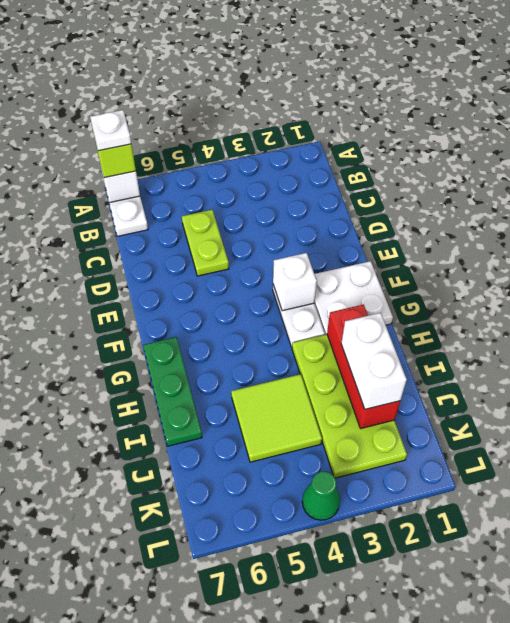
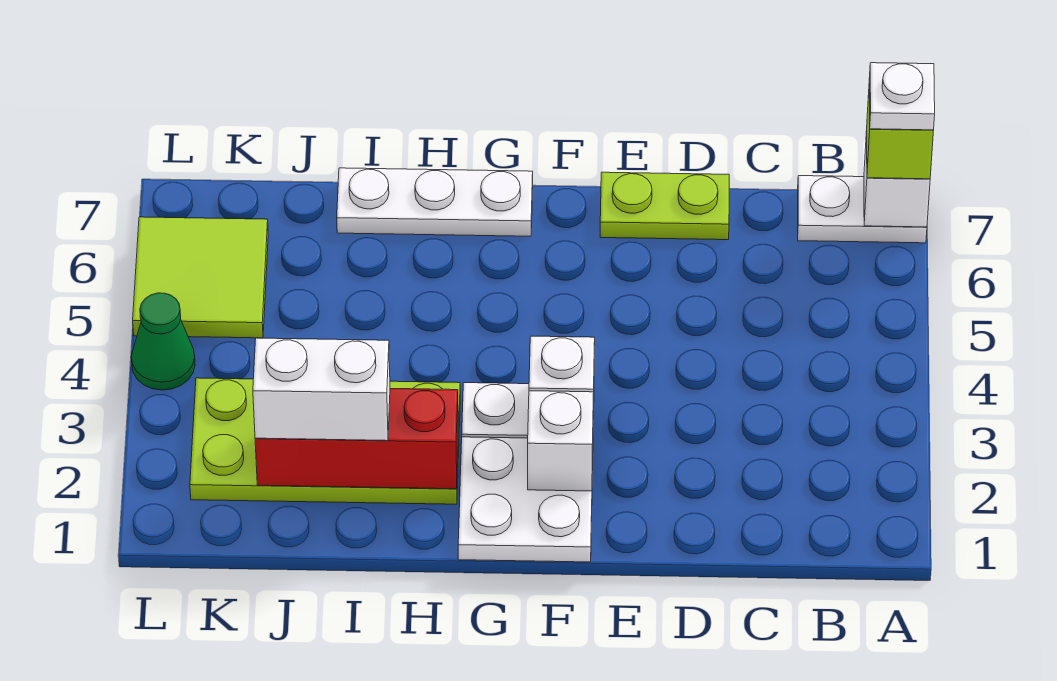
lime 1x2 plate [182,210,229,276] -> lime 1x2 plate moved to [600,172,729,240]
none -> white 1x1 brick [528,391,594,491]
green 1x3 plate [143,337,202,446] -> white 1x3 plate [337,168,533,236]
lime 2x2 tile [231,374,322,462] -> lime 2x2 tile moved to [133,217,268,338]

